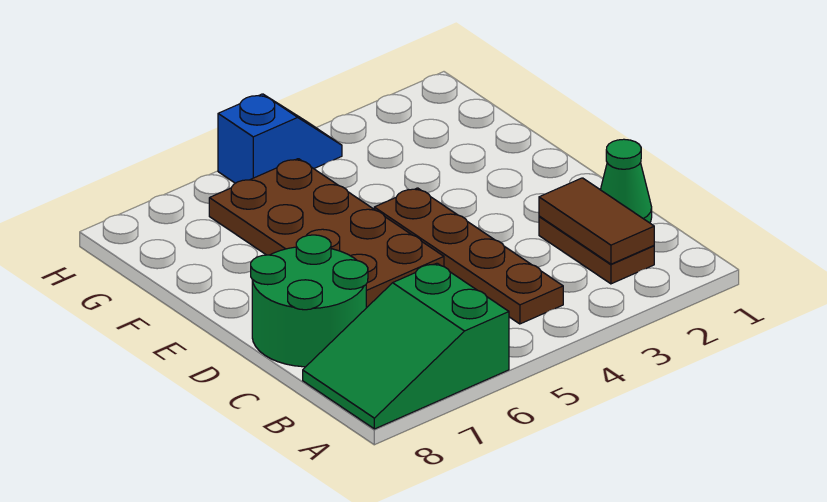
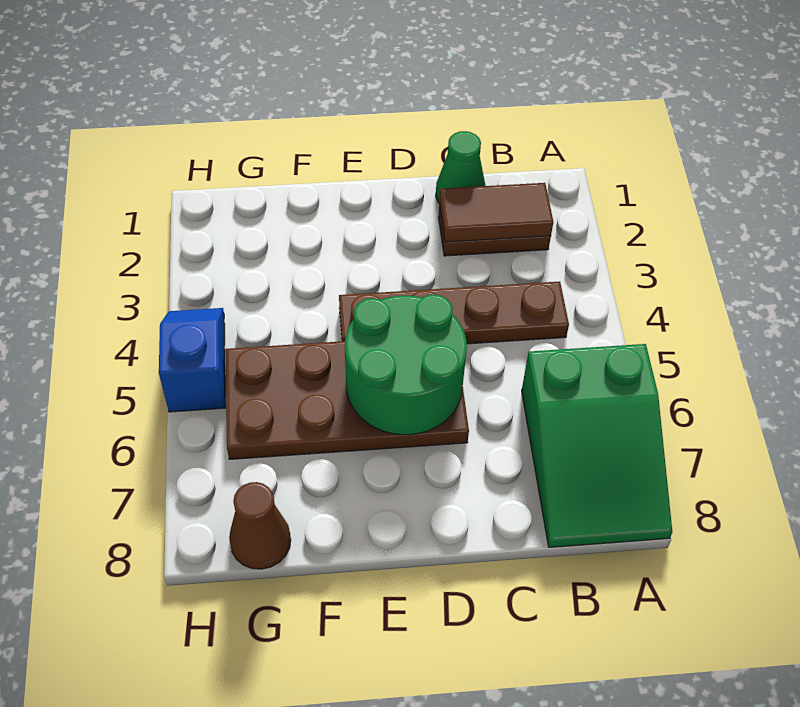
green 2x2 round brick [251,235,368,367] -> green 2x2 round brick moved to [345,295,467,435]
none -> brown 1x1 cone [229,482,291,569]

